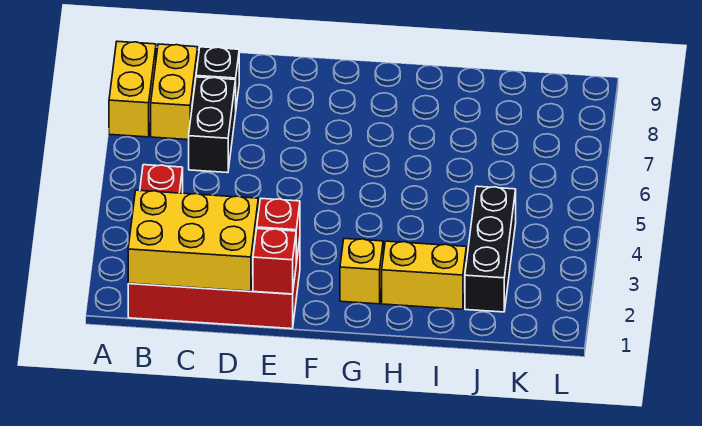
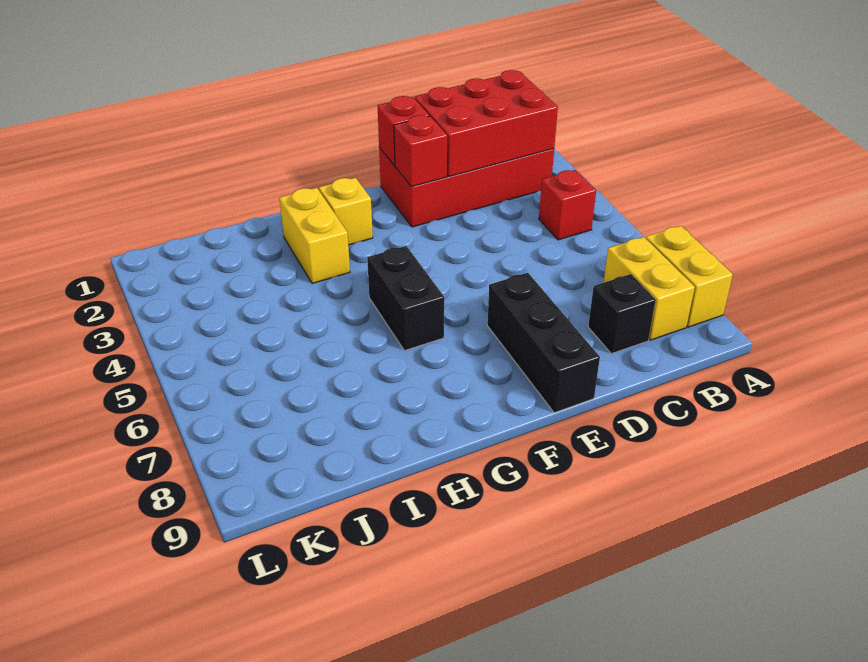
yellow 2x3 brick [128,190,258,291] -> red 2x3 brick [415,70,558,177]
black 1x2 brick [189,77,236,173] -> black 1x2 brick moved to [367,246,444,351]
yellow 1x2 brick [382,241,466,309] -> yellow 1x2 brick turned to [279,188,350,283]
black 1x3 brick [465,186,516,312] -> black 1x3 brick moved to [487,273,600,413]

